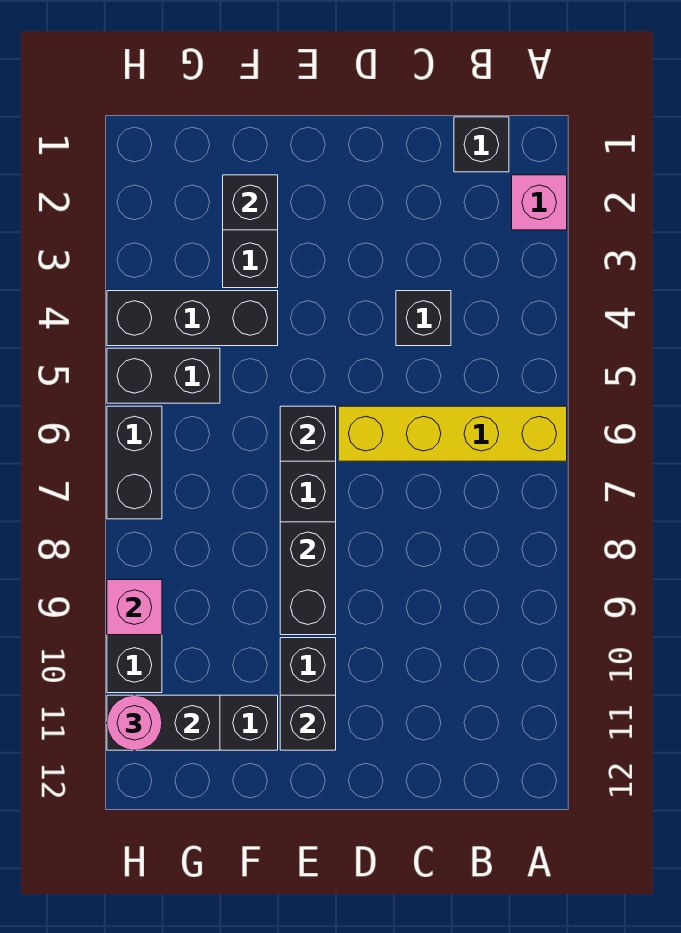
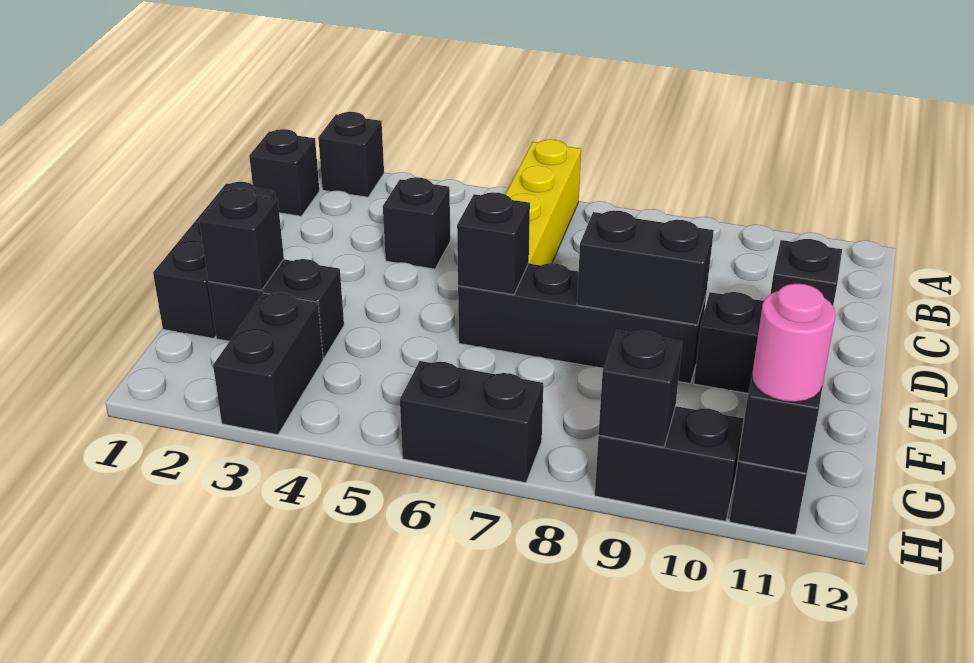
pink 1x1 brick [512,175,567,230] -> black 1x1 brick [318,112,384,197]
black 1x3 brick [107,291,278,346] -> black 1x3 brick moved to [153,182,275,338]
black 1x2 brick [107,348,220,403] -> black 1x2 brick moved to [213,293,323,435]
pink 1x1 brick [107,580,162,635] -> black 1x1 brick [599,331,682,447]

